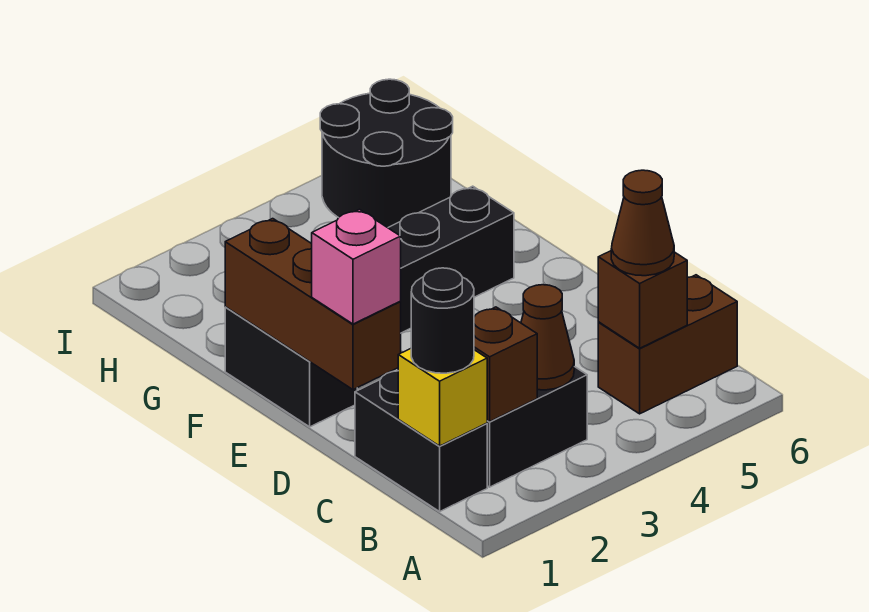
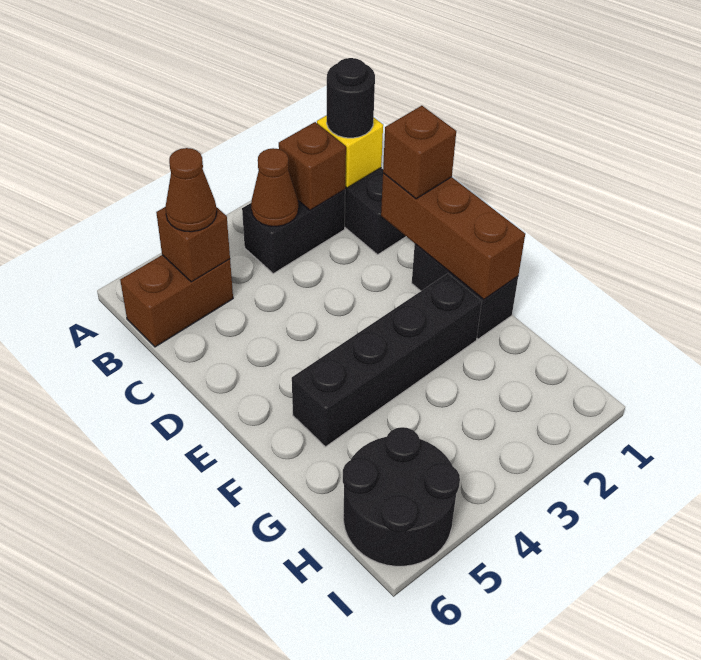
pink 1x1 brick [312,209,401,324] -> brown 1x1 brick [383,106,456,199]

